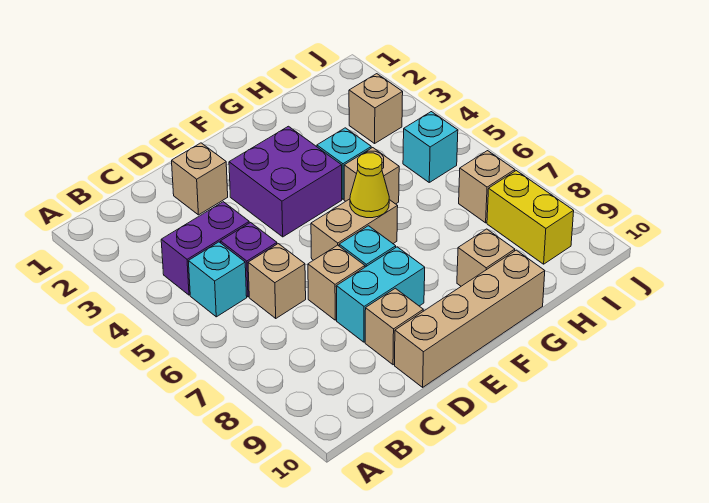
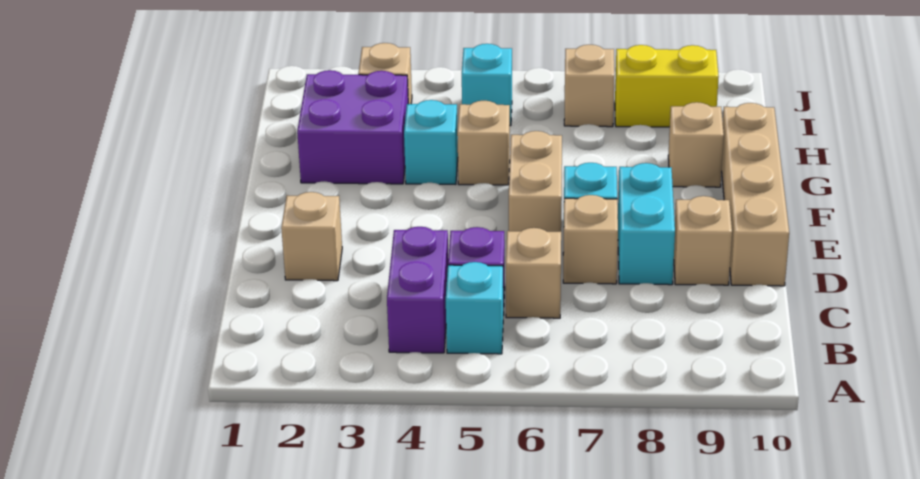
purple 2x2 brick [229,126,342,237] -> purple 2x2 brick moved to [297,70,408,184]
yellow 1x1 cone [350,153,389,218] -> none

